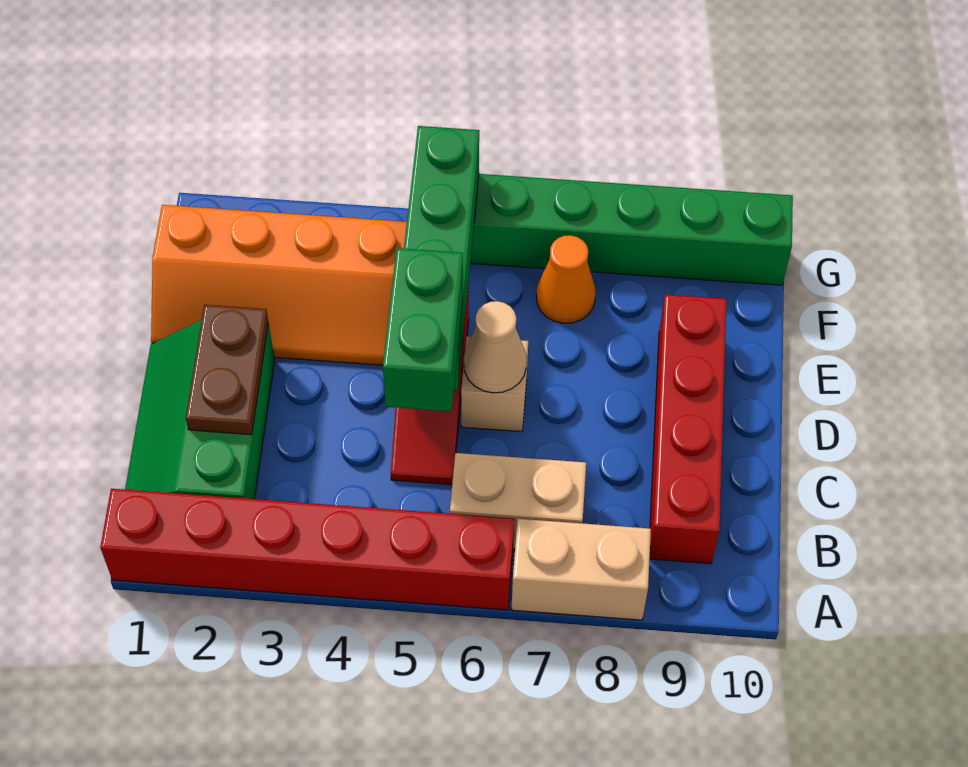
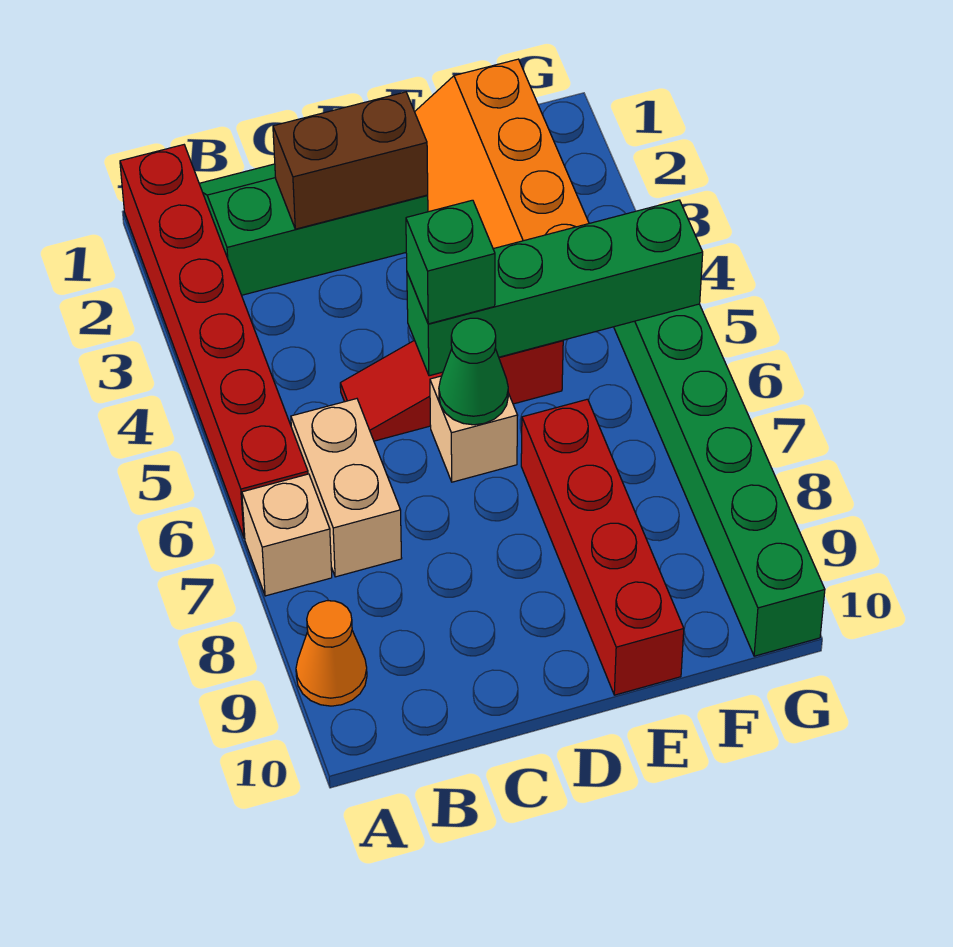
tan 1x2 brick [511,519,651,620] -> tan 1x1 brick [242,474,332,596]
red 1x4 brick [650,294,726,564] -> red 1x4 brick turned to [521,399,684,695]
brown 1x2 plate [186,305,268,435] -> brown 1x2 brick [273,92,428,229]
green 1x2 brick [383,248,463,412] -> green 1x1 brick [406,200,495,324]
tan 1x1 cone [464,301,527,393] -> green 1x1 cone [439,318,508,425]
orange 1x1 cone [536,235,596,323] -> orange 1x1 cone moved to [296,601,367,706]

